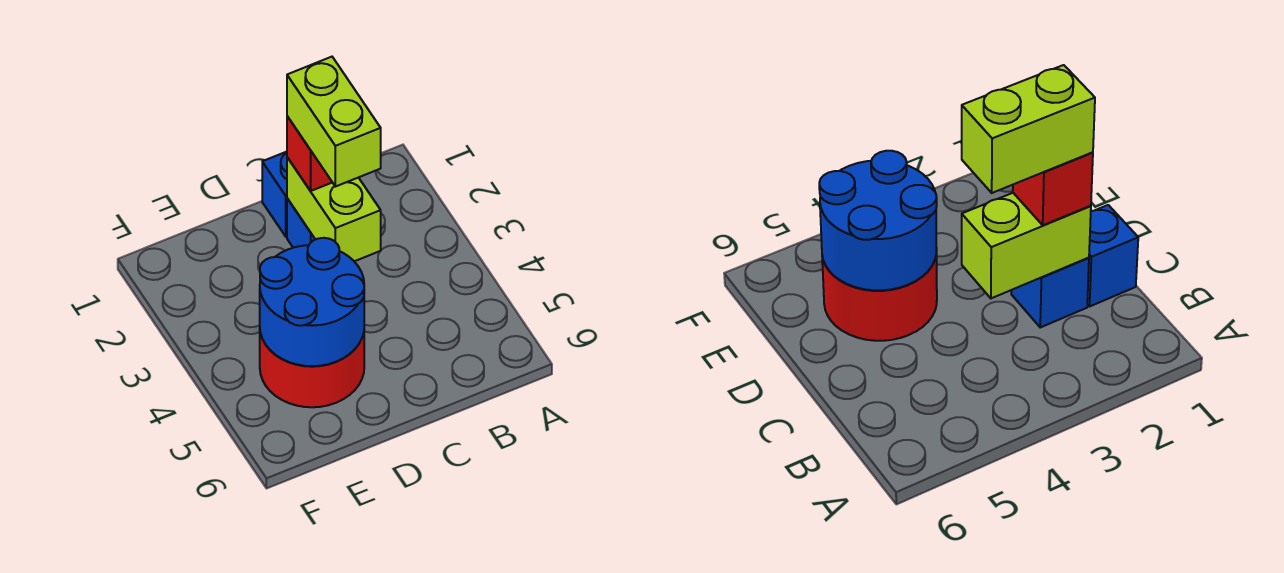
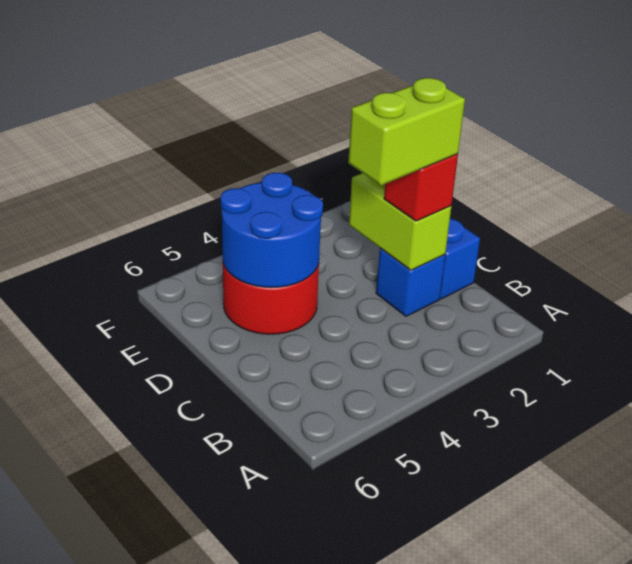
lime 1x2 brick [287,157,381,261] -> lime 1x2 brick turned to [349,173,451,270]

